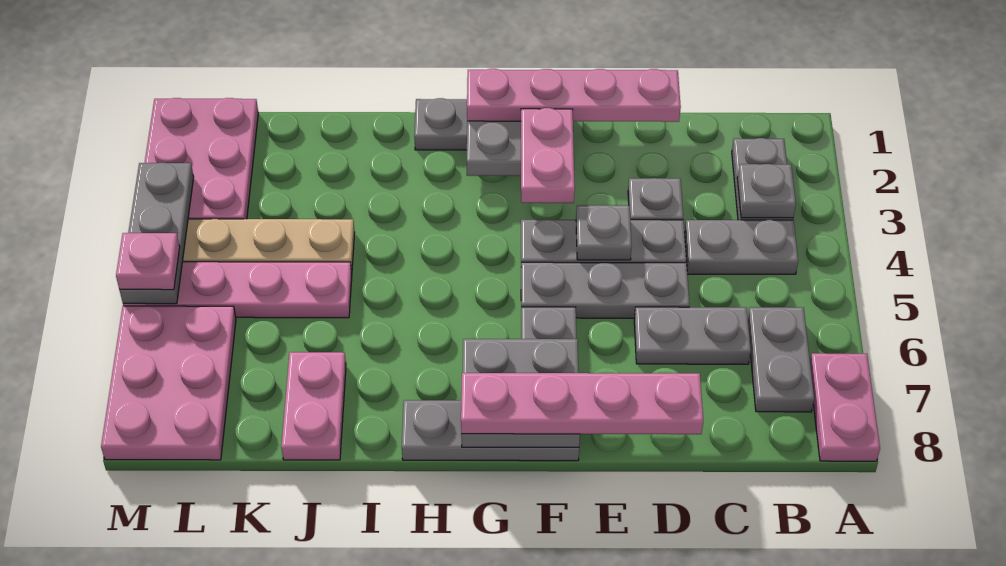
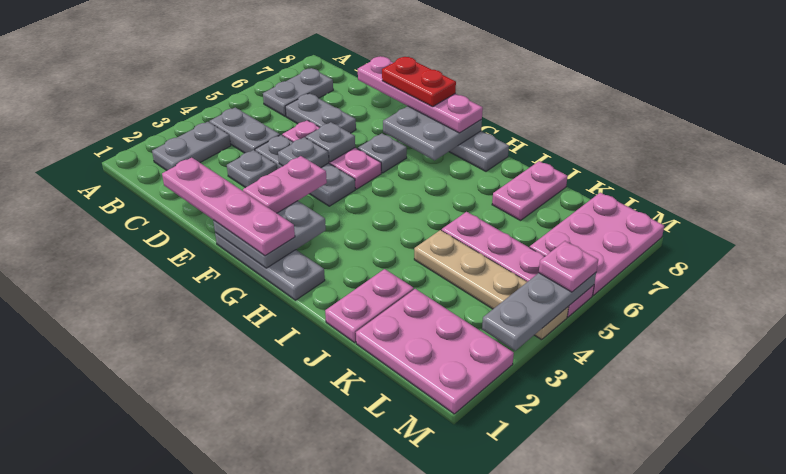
pink 1x2 plate [810,353,880,461] -> pink 1x2 plate moved to [325,269,414,343]
grey 1x1 plate [737,164,796,218] -> grey 1x1 plate moved to [306,122,355,162]
grey 1x3 plate [521,262,690,318] -> pink 1x3 plate [282,120,381,189]
none -> red 1x2 plate [382,57,456,107]
pink 2x3 plate [145,98,258,219] -> pink 2x3 plate turned to [356,289,514,414]

